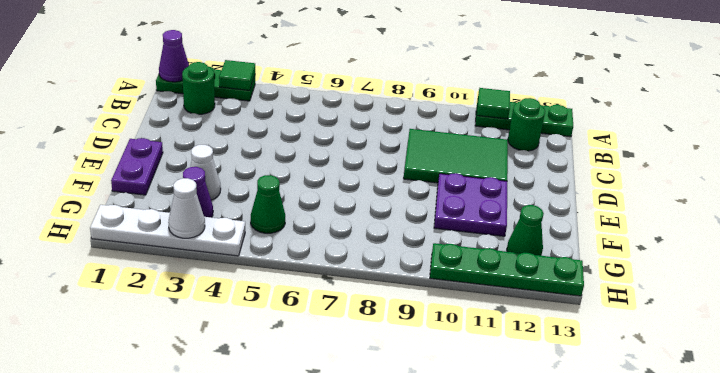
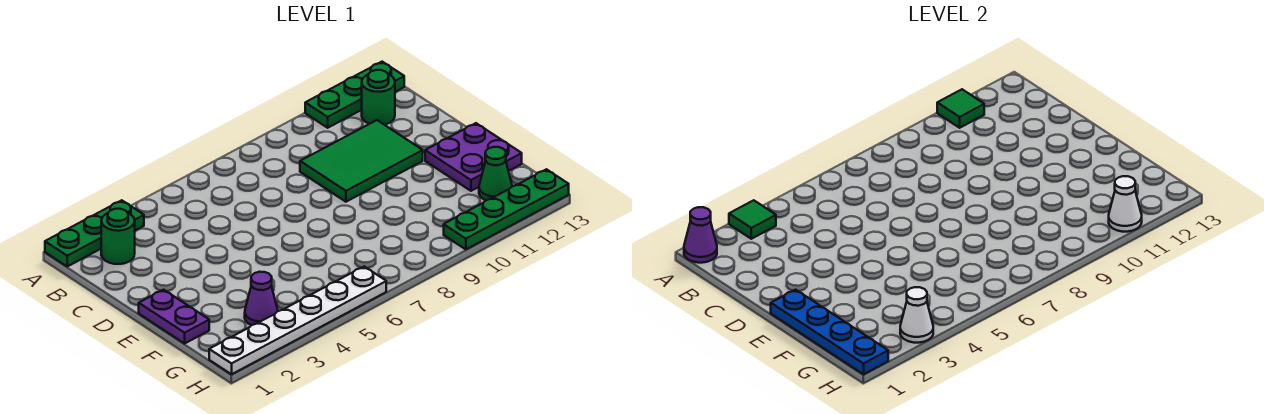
none -> blue 1x4 plate [771,290,888,374]
purple 2x2 plate [434,173,507,236] -> purple 2x2 plate moved to [425,123,522,191]
white 1x1 cone [190,145,221,200] -> white 1x1 cone moved to [1109,176,1142,232]
green 1x1 cone [251,175,285,233] -> none
white 1x4 plate [90,205,245,256] -> white 1x6 plate [209,267,386,374]

